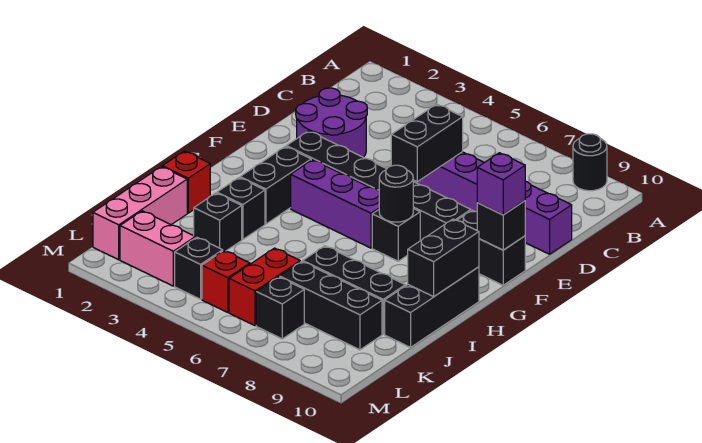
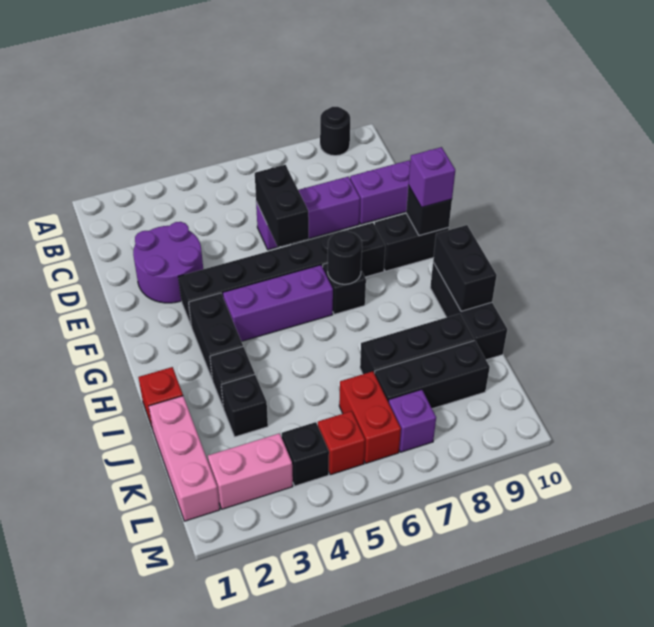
black 1x1 brick [256,277,304,339] -> purple 1x1 brick [389,389,436,452]

